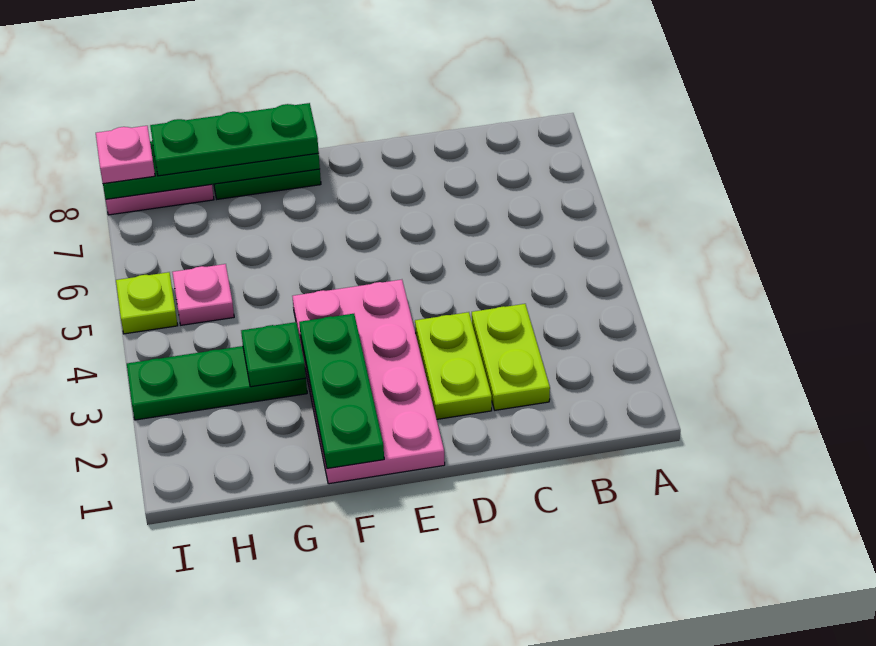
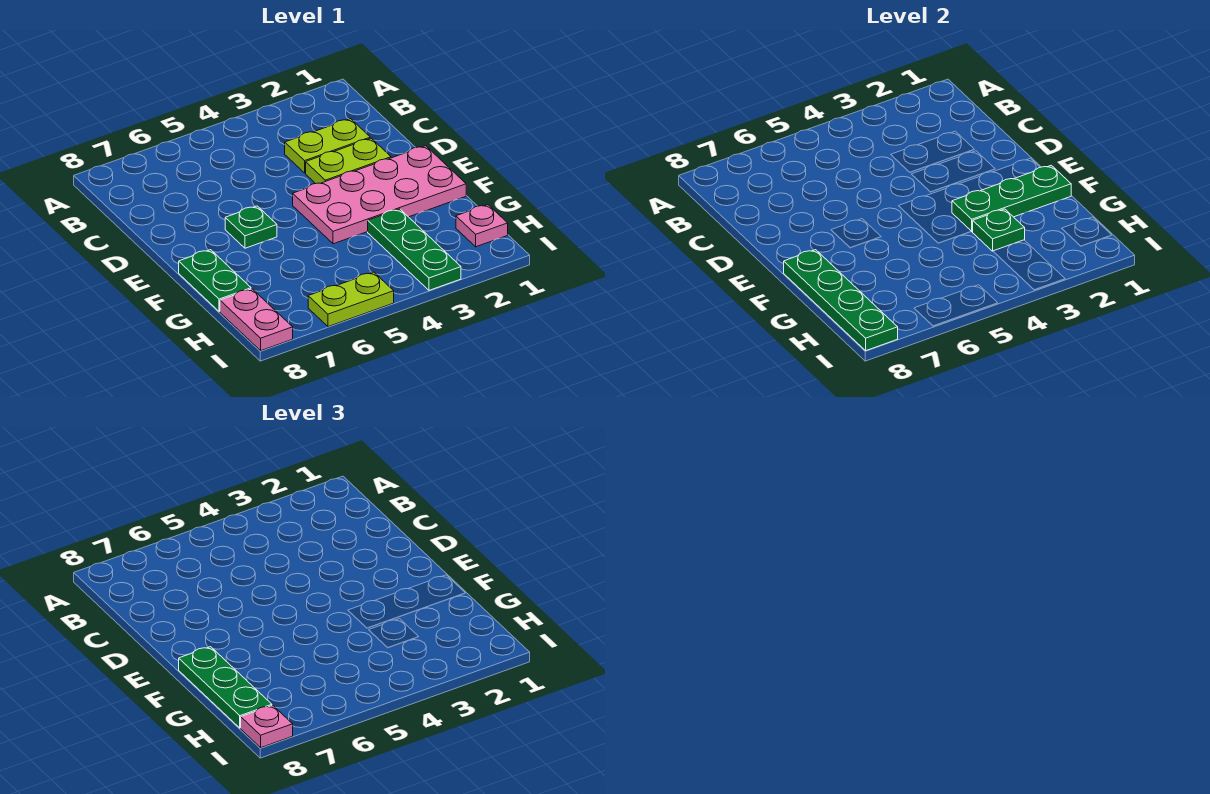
none -> green 1x1 plate [225,206,277,248]
pink 1x1 plate [172,264,234,325] -> pink 1x1 plate moved to [456,205,508,247]
lime 1x1 plate [116,272,178,334] -> lime 1x2 plate [308,272,394,327]

